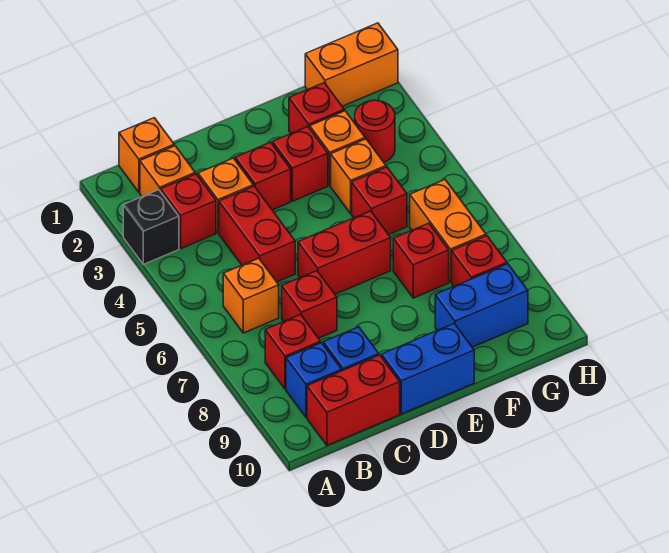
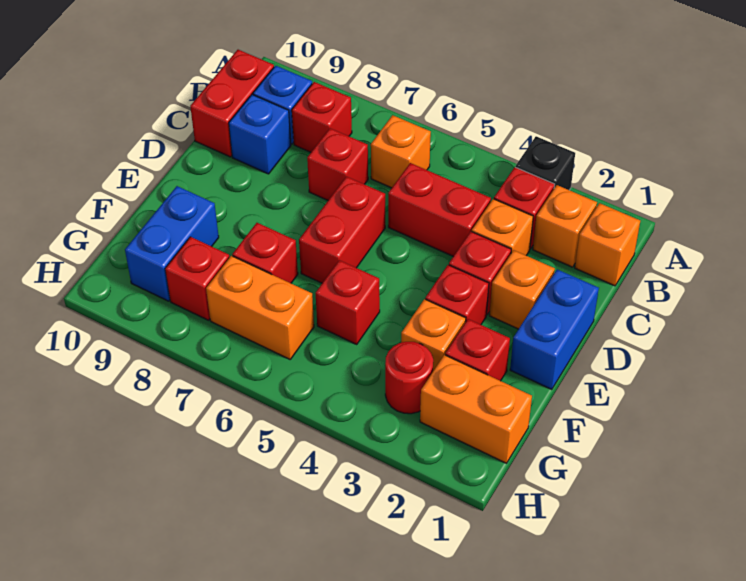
blue 1x2 brick [382,324,474,414] -> blue 1x2 brick moved to [510,269,599,390]
orange 1x1 brick [331,139,386,213] -> orange 1x1 brick moved to [490,250,555,329]
orange 1x2 brick [305,23,398,106] -> orange 1x2 brick turned to [420,355,532,463]

